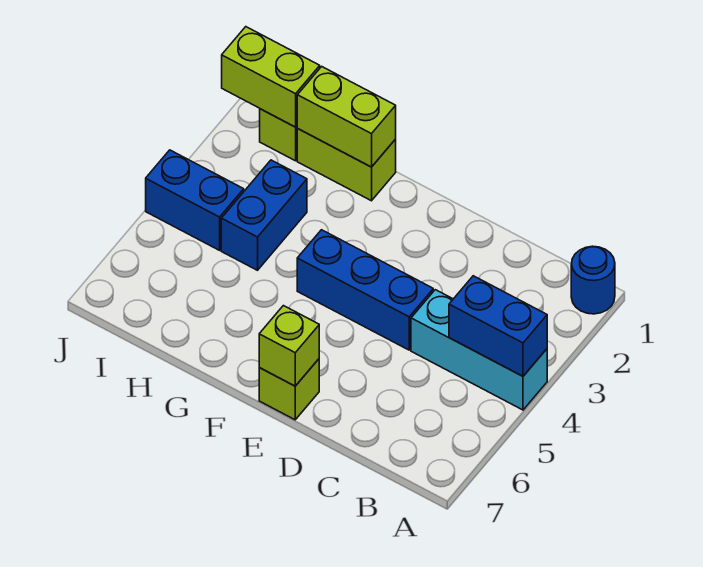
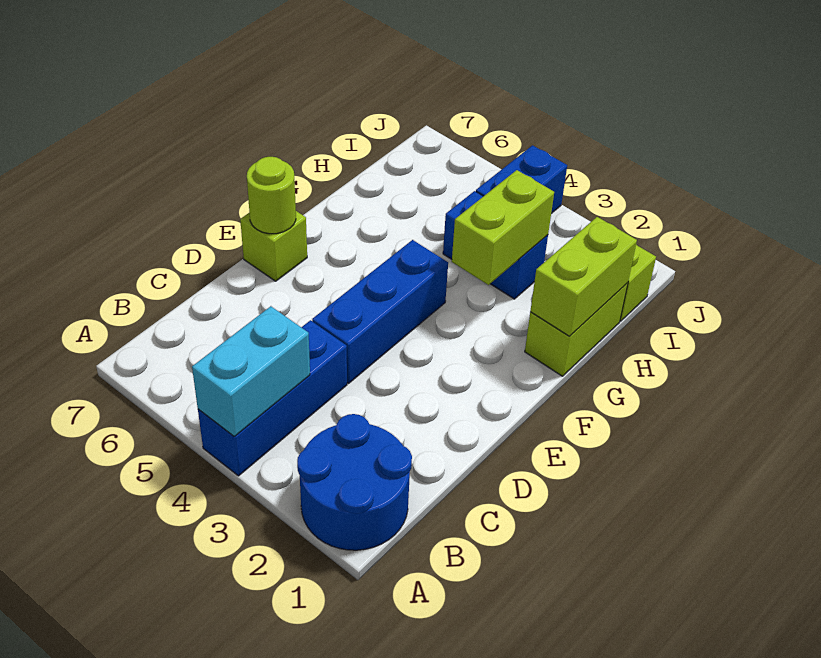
blue 1x1 round brick [571,246,615,314] -> blue 2x2 round brick [297,414,412,550]
cyan 1x3 brick [411,290,547,410] -> blue 1x3 brick [198,320,347,476]
blue 1x2 brick [449,276,547,376] -> cyan 1x2 brick [192,306,310,436]
lime 1x1 brick [259,306,319,386] -> lime 1x1 round brick [247,157,296,234]
lime 1x2 brick [222,27,320,127] -> lime 1x2 brick moved to [452,170,554,285]

